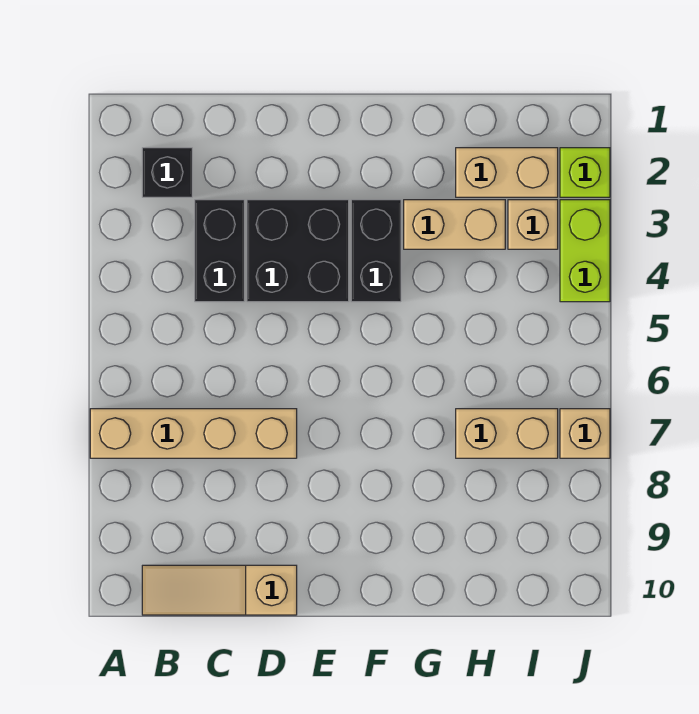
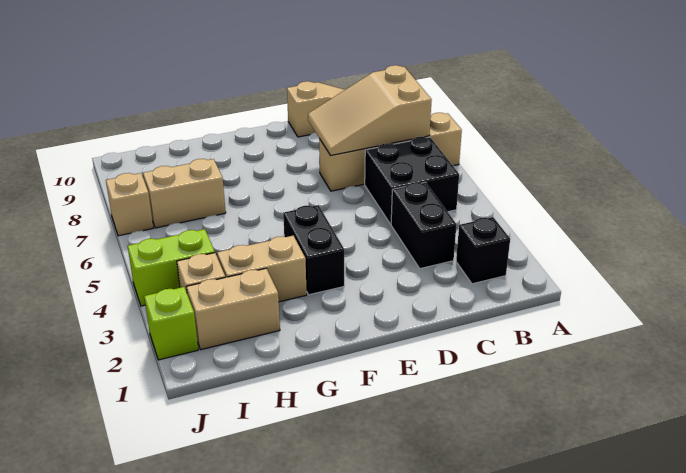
none -> tan 2x3 slope [308,65,432,155]
black 2x2 brick [247,200,349,302] -> black 2x2 brick moved to [365,137,459,224]
lime 1x2 brick [560,200,610,302] -> lime 1x2 brick turned to [128,229,215,306]

